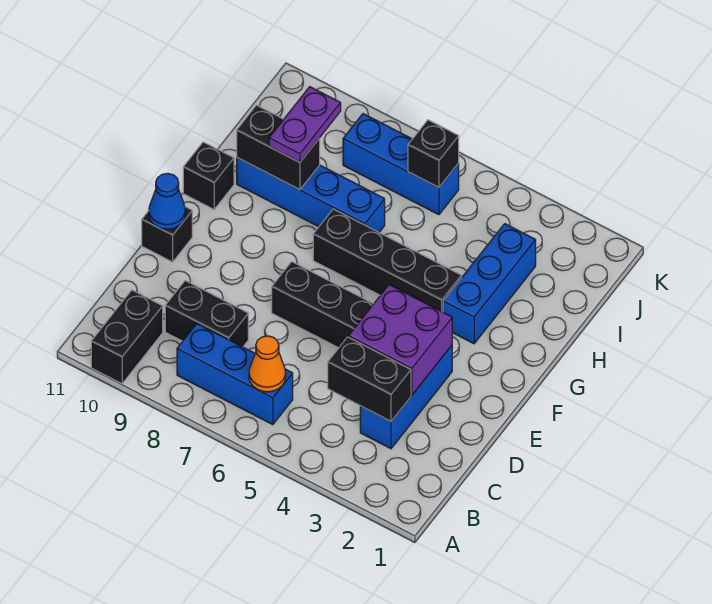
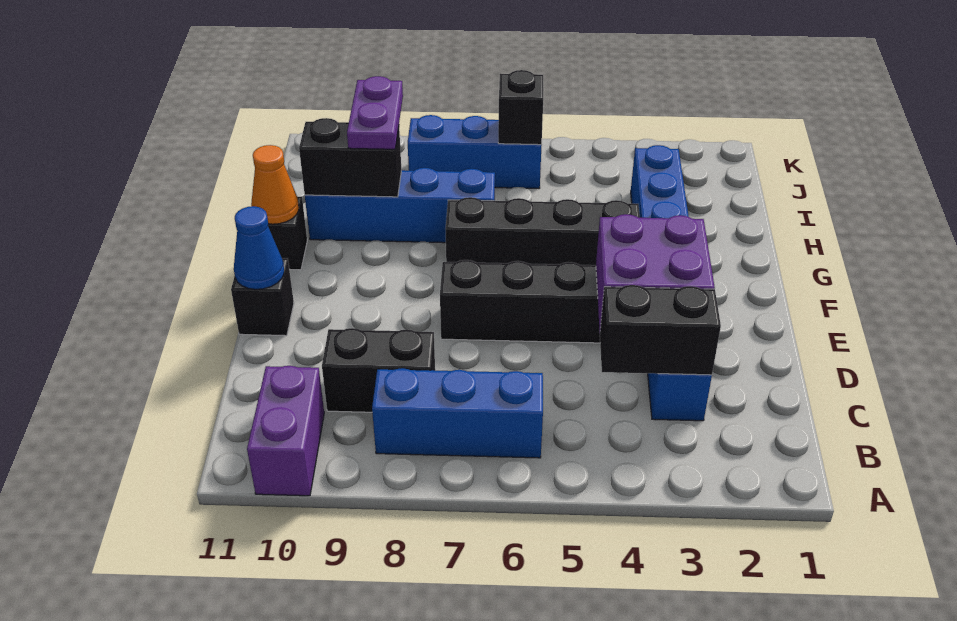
black 1x2 brick [91,290,163,384] -> purple 1x2 brick [247,366,324,496]
orange 1x1 cone [249,336,286,392] -> orange 1x1 cone moved to [251,145,299,224]

